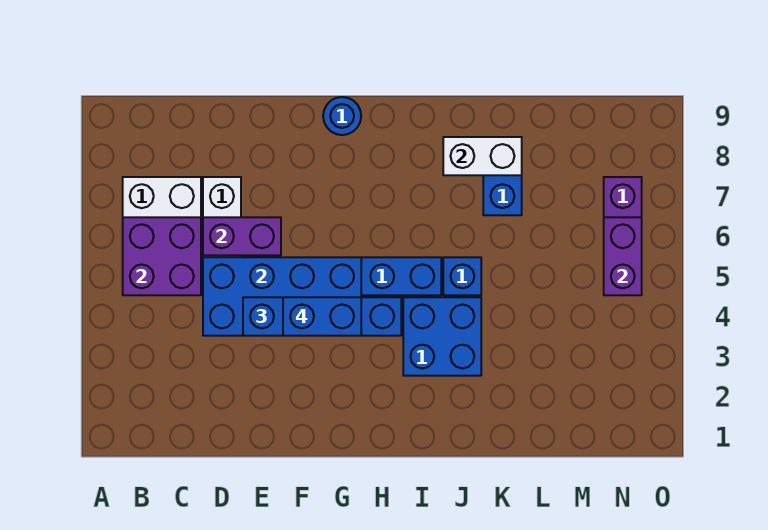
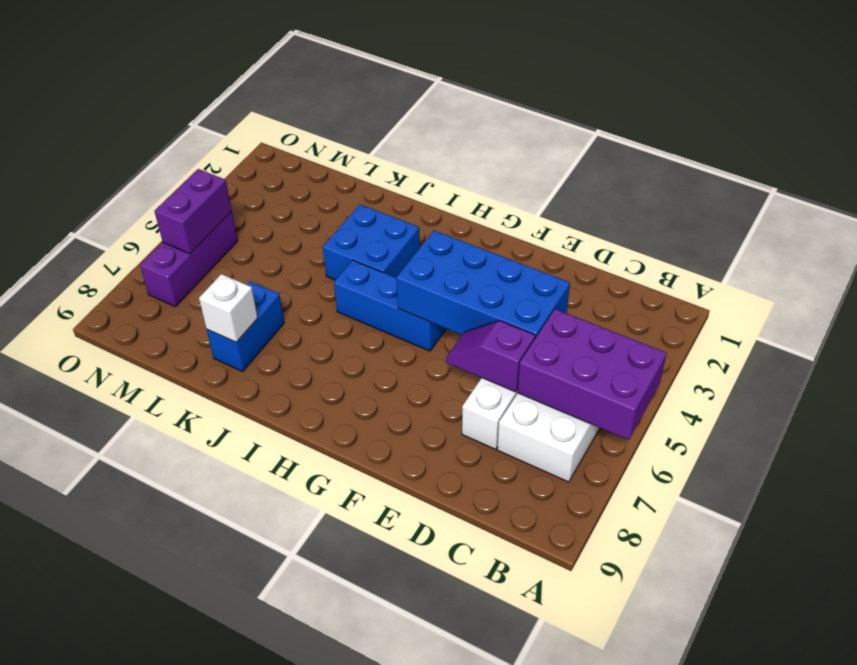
purple 2x2 brick [123,217,201,295] -> purple 2x3 brick [518,309,667,440]
purple 1x2 brick [203,217,281,255] -> purple 1x2 slope [446,321,535,392]
blue 1x4 brick [243,297,401,336] -> none
blue 1x2 brick [283,297,361,336] -> none
blue 1x1 round brick [323,97,361,135] -> none
blue 1x1 brick [443,257,481,295] -> none
white 1x2 brick [443,137,522,175] -> white 1x1 brick [199,274,258,342]

